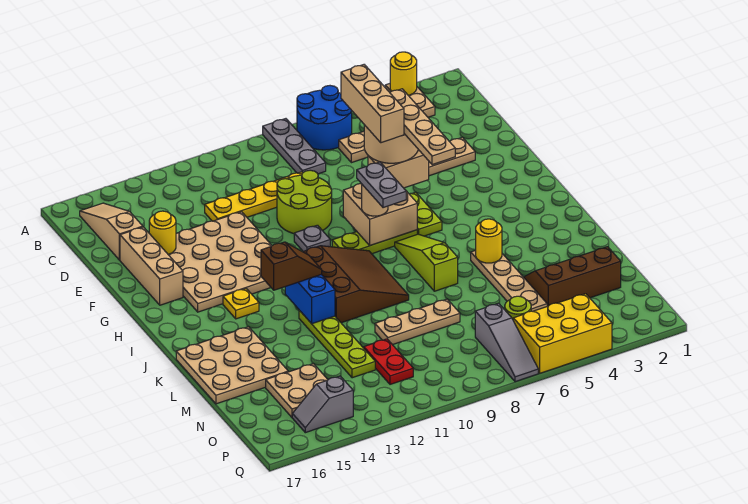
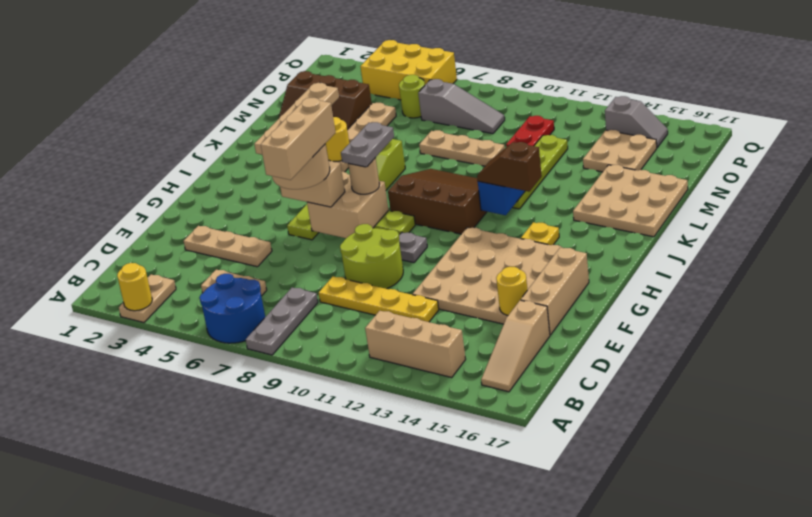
none -> tan 1x3 brick [365,311,466,377]
brown 3x3 slope [303,246,409,323] -> brown 3x3 slope turned to [388,169,487,234]
grey 1x3 slope [475,303,538,382] -> grey 1x3 slope turned to [418,79,505,134]

